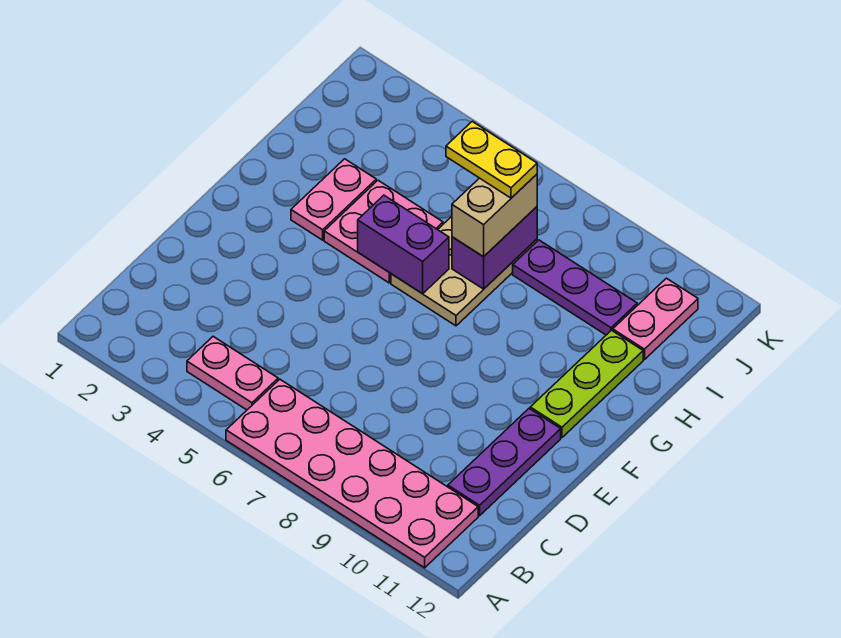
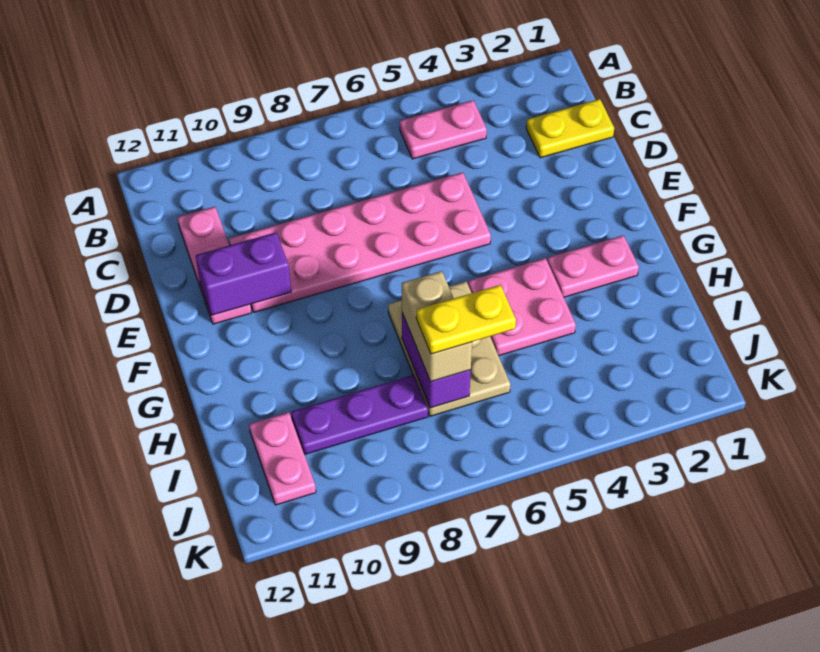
pink 2x6 plate [226,379,478,568] -> pink 2x6 plate moved to [229,172,491,312]
none -> yellow 1x2 plate [526,99,614,158]
purple 1x3 plate [448,409,561,516] -> pink 1x3 plate [177,207,252,324]
lime 1x3 plate [530,330,643,438] -> none
pink 1x2 plate [291,159,376,240] -> pink 1x2 plate turned to [547,235,639,297]
purple 1x2 brick [358,195,449,294] -> purple 1x2 brick moved to [196,232,291,315]

